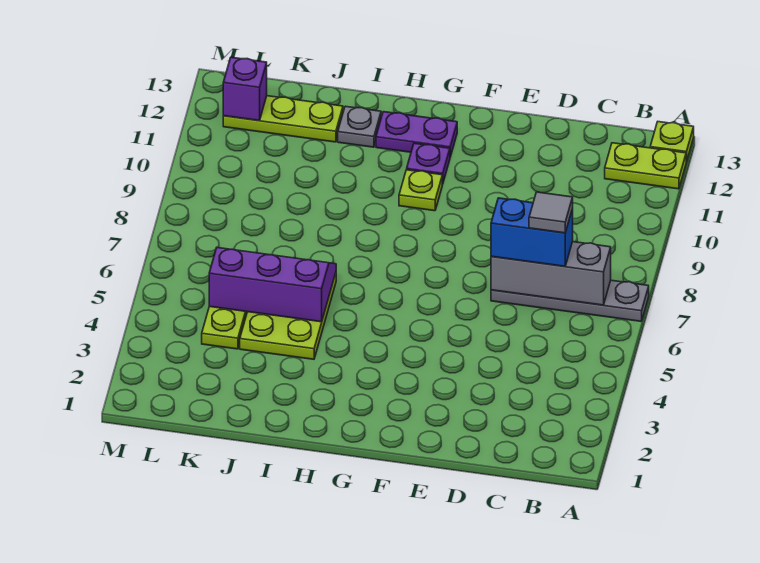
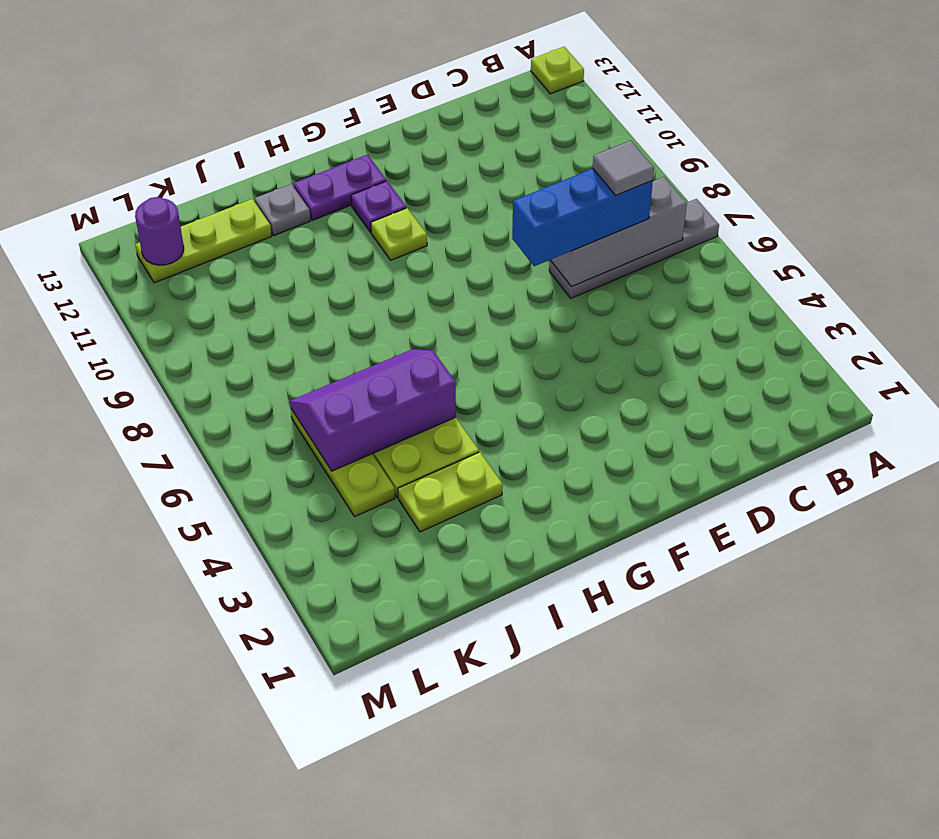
lime 1x2 plate [605,143,686,189] -> lime 1x2 plate moved to [398,452,503,532]
blue 1x2 brick [491,198,573,266] -> blue 1x3 brick [512,169,653,266]
purple 1x1 brick [223,57,267,120] -> purple 1x1 round brick [135,197,184,265]

